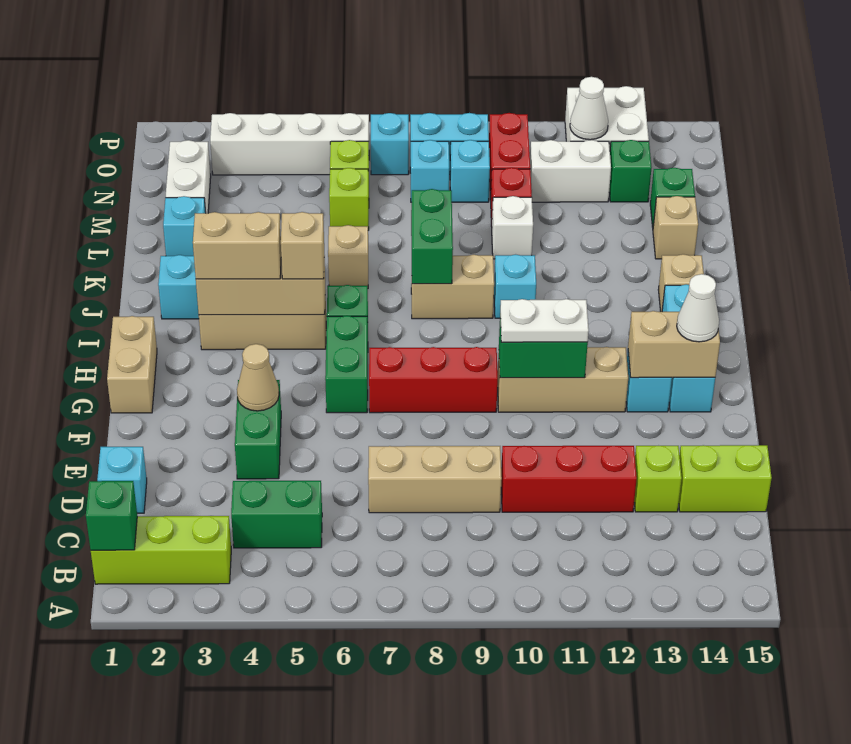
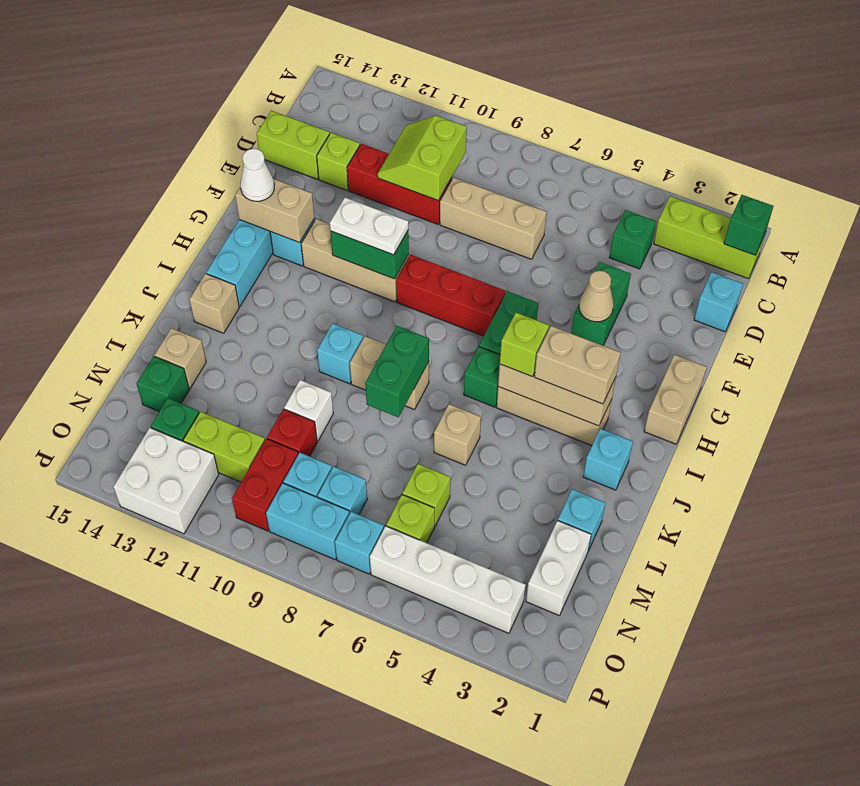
green 1x2 brick [231,481,322,548] -> green 1x1 brick [609,210,656,269]
none -> lime 2x2 slope [378,115,467,201]
tan 1x1 brick [281,212,324,279] -> lime 1x1 brick [500,313,549,376]
white 1x2 brick [530,140,611,202] -> lime 1x2 brick [183,412,265,482]
white 1x1 cone [570,77,608,140] -> none

